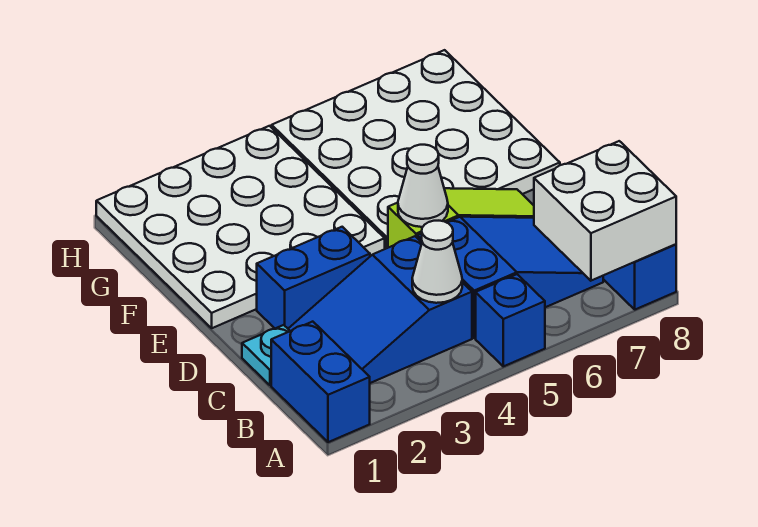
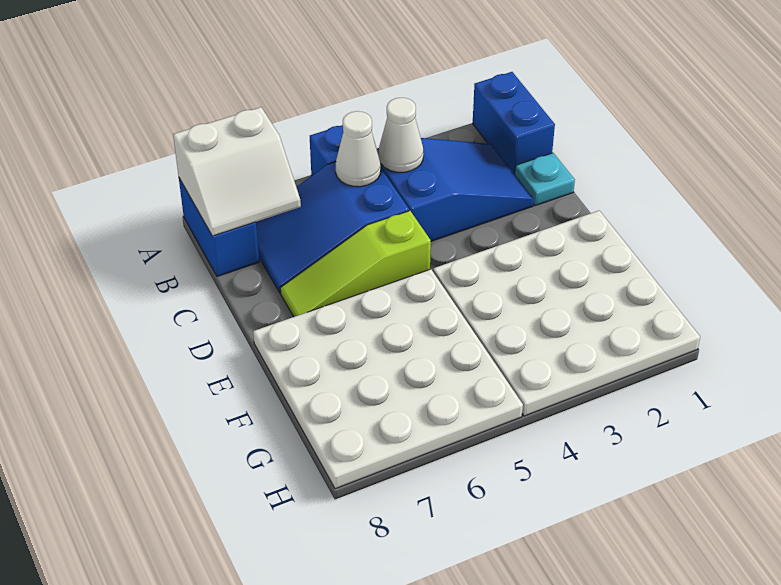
white 2x2 brick [534,141,676,281] -> white 2x2 slope [173,107,301,236]
blue 1x2 brick [257,227,370,328] -> none
white 1x1 cone [398,145,448,227] -> white 1x1 cone moved to [336,111,381,187]

